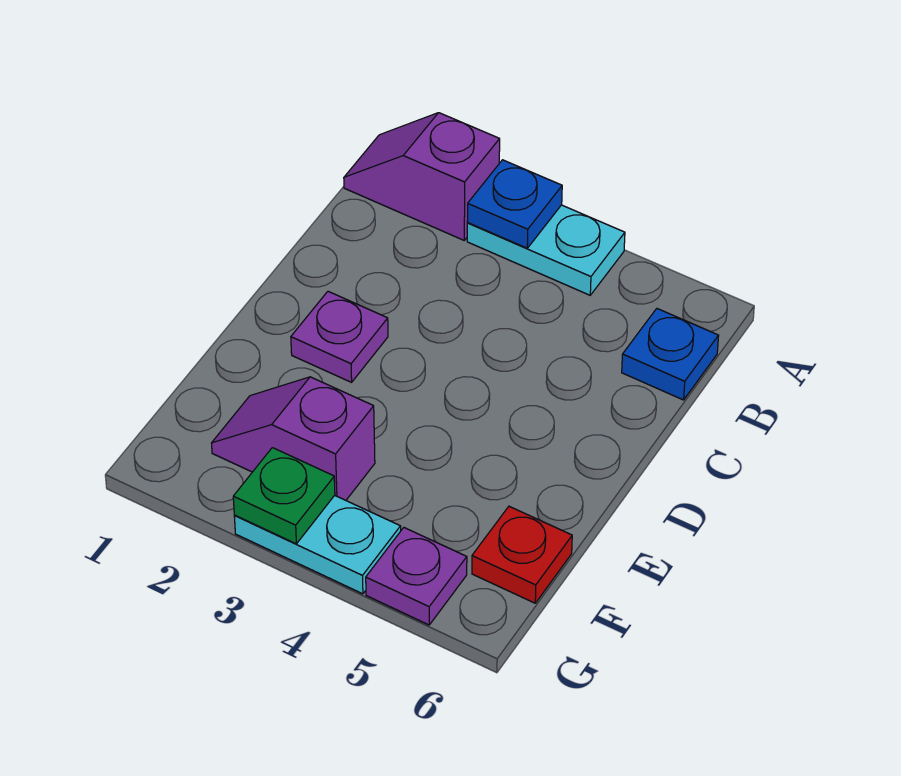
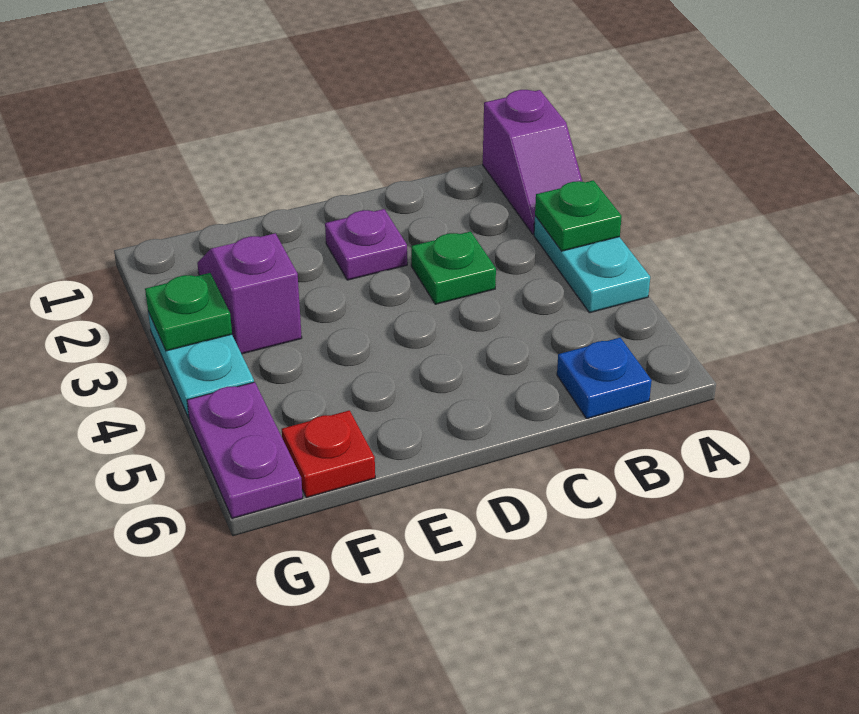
purple 1x2 slope [344,113,500,240] -> purple 1x2 slope turned to [483,90,582,234]
blue 1x1 plate [467,160,562,248] -> green 1x1 plate [535,180,622,251]
none -> green 1x1 plate [411,231,496,304]
purple 1x1 plate [366,528,467,625] -> purple 1x2 plate [187,382,303,518]

